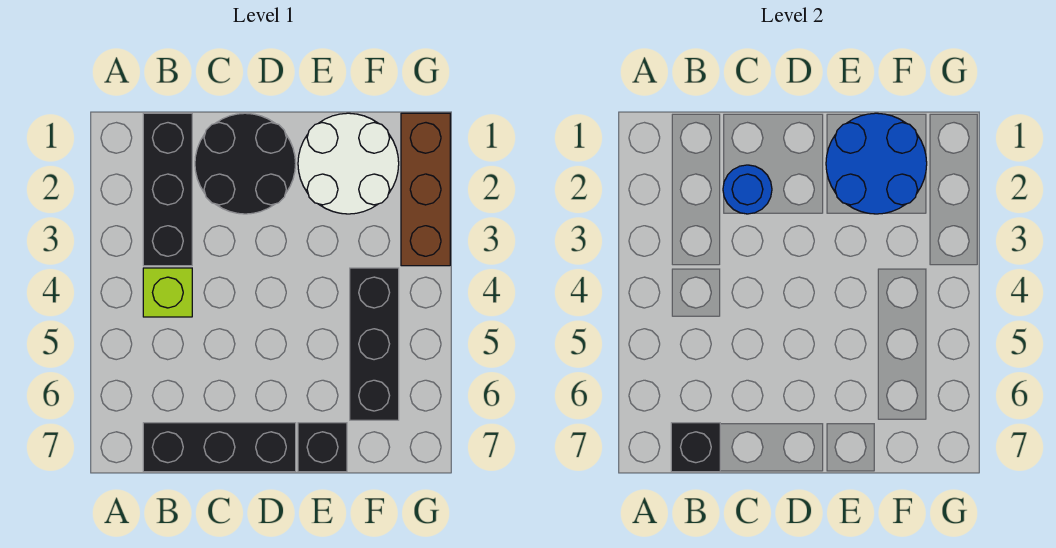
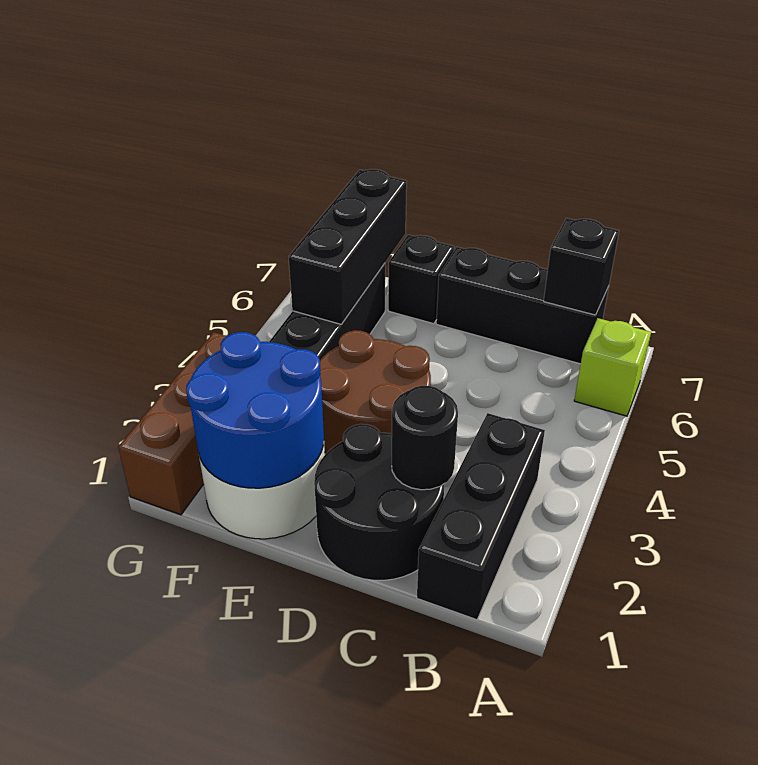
lime 1x1 brick [143,268,192,317] -> lime 1x1 brick moved to [574,318,651,416]
blue 1x1 round brick [723,165,772,214] -> black 1x1 round brick [392,385,458,490]
none -> brown 2x2 round brick [320,330,431,453]
none -> black 1x3 brick [289,169,407,324]

